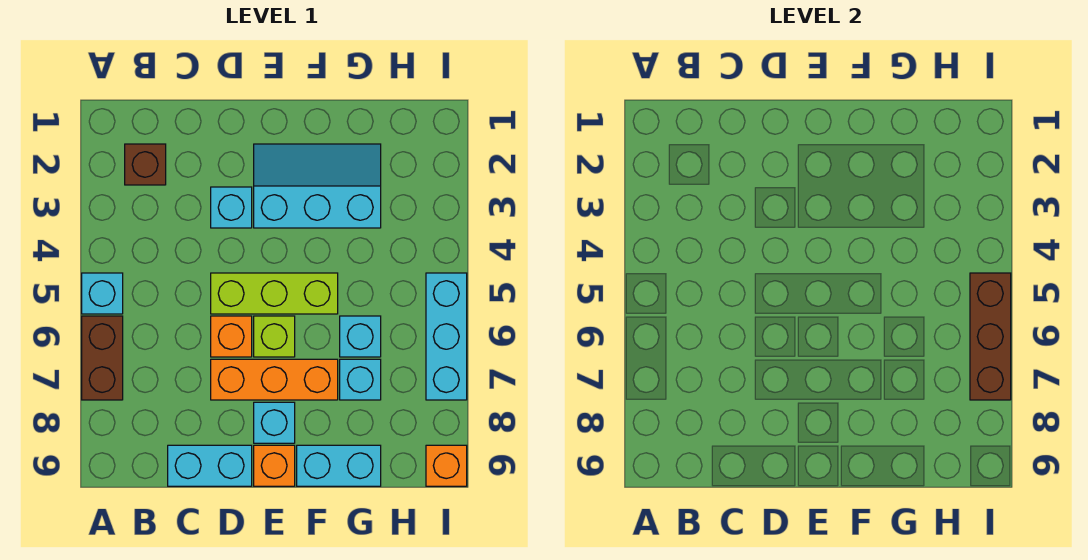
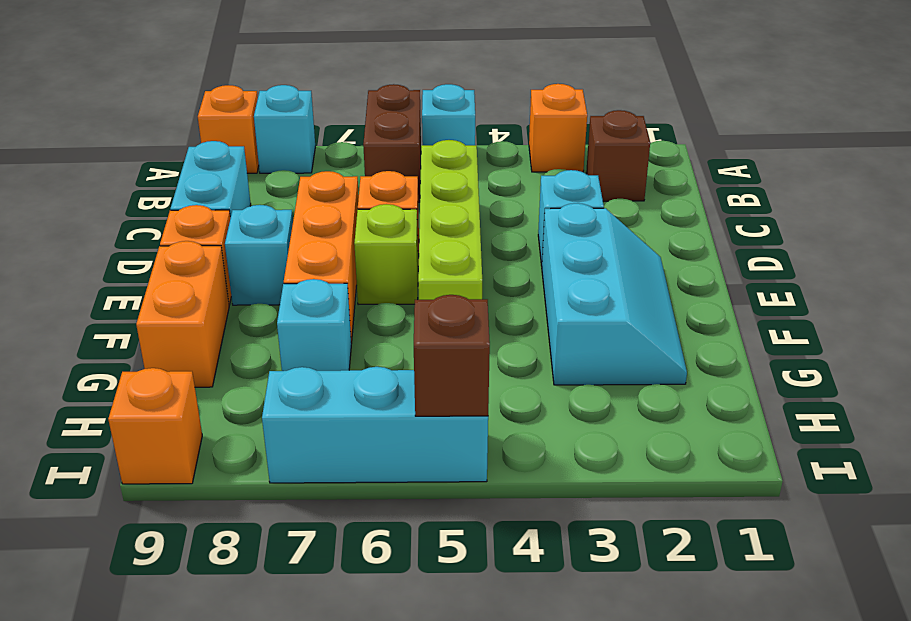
none -> orange 1x1 brick [529,84,587,172]
brown 1x2 brick [82,316,123,400] -> brown 1x2 brick turned to [363,84,421,202]
none -> orange 1x1 brick [198,85,259,173]
lime 1x3 brick [211,273,338,314] -> lime 1x4 brick [418,140,482,300]
cyan 1x2 brick [297,445,381,486] -> orange 1x2 brick [136,241,229,387]
cyan 1x1 brick [340,316,381,357] -> cyan 1x1 brick moved to [254,85,315,173]
brown 1x3 brick [970,273,1011,400] -> brown 1x1 brick [414,295,490,416]

